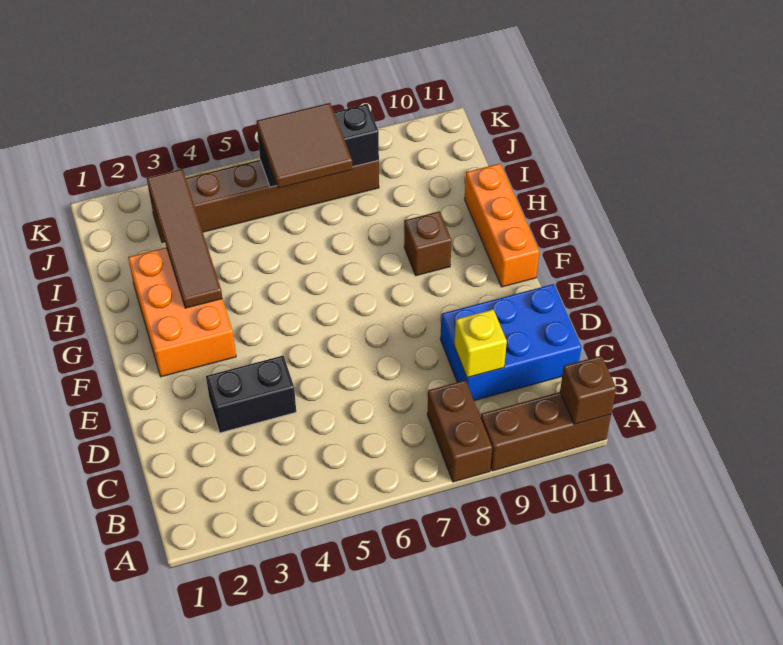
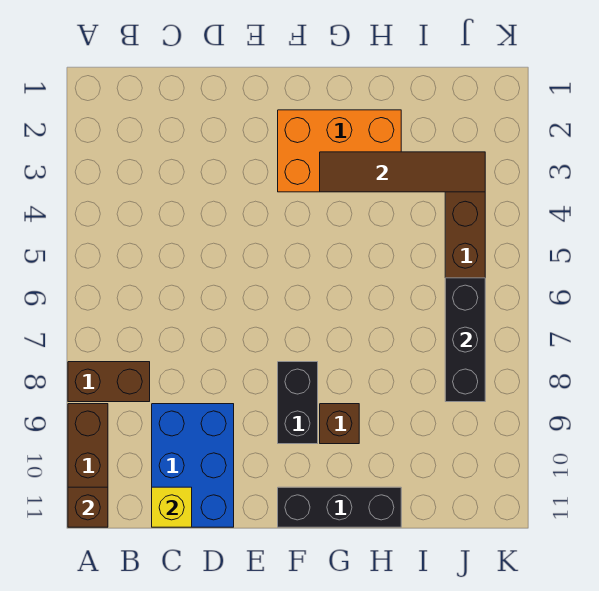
yellow 1x1 brick [454,309,507,378] -> yellow 1x1 brick moved to [152,487,192,527]
black 1x2 brick [206,356,296,433] -> black 1x2 brick moved to [278,362,318,444]
orange 1x3 brick [465,164,539,287] -> black 1x3 brick [278,487,401,527]
brown 2x2 tile [257,103,352,188] -> none

